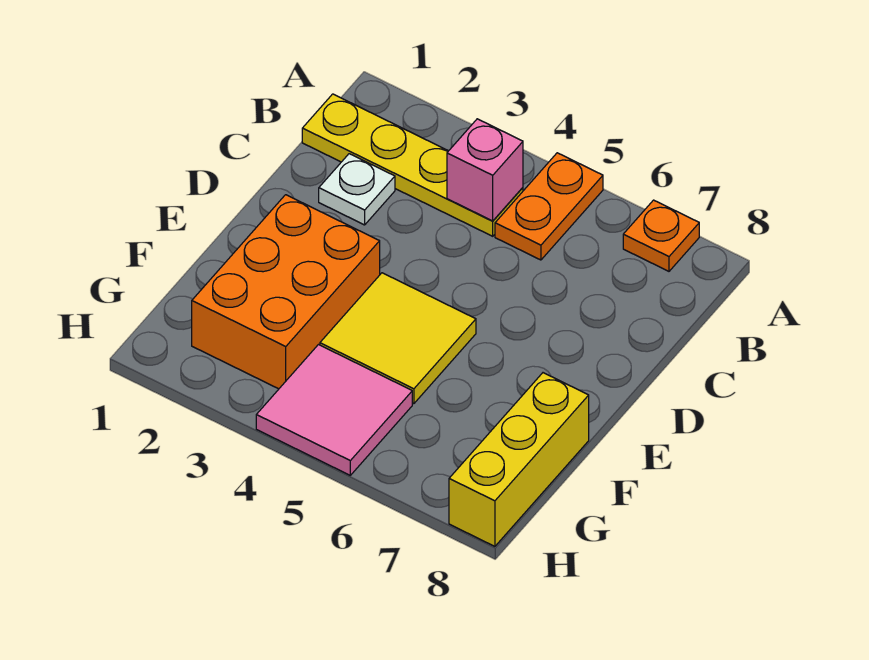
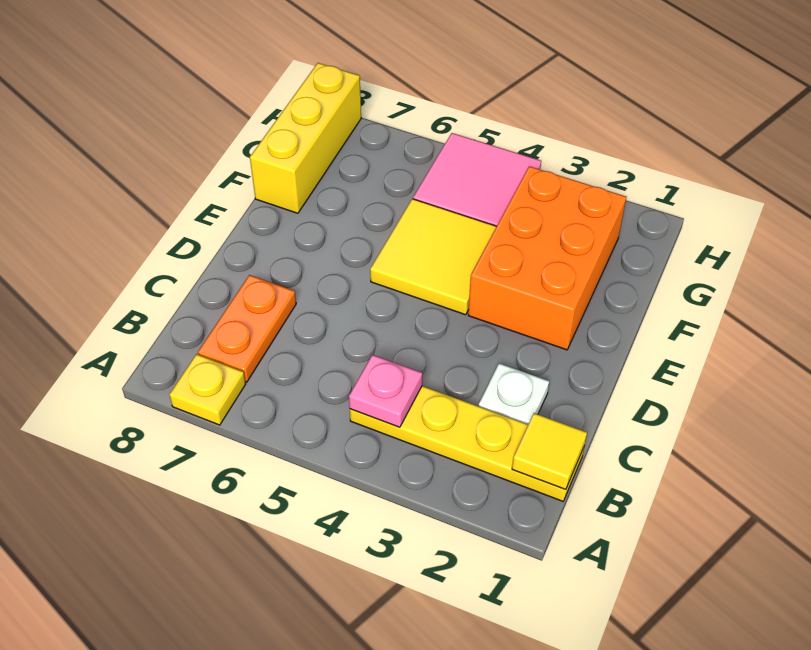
orange 1x2 plate [495,153,603,260] -> orange 1x2 plate moved to [198,275,296,382]
orange 1x1 plate [623,200,699,271] -> yellow 1x1 plate [169,354,246,425]
none -> yellow 1x1 tile [512,413,587,489]
pink 1x1 brick [447,119,523,221] -> pink 1x1 plate [349,355,422,427]

